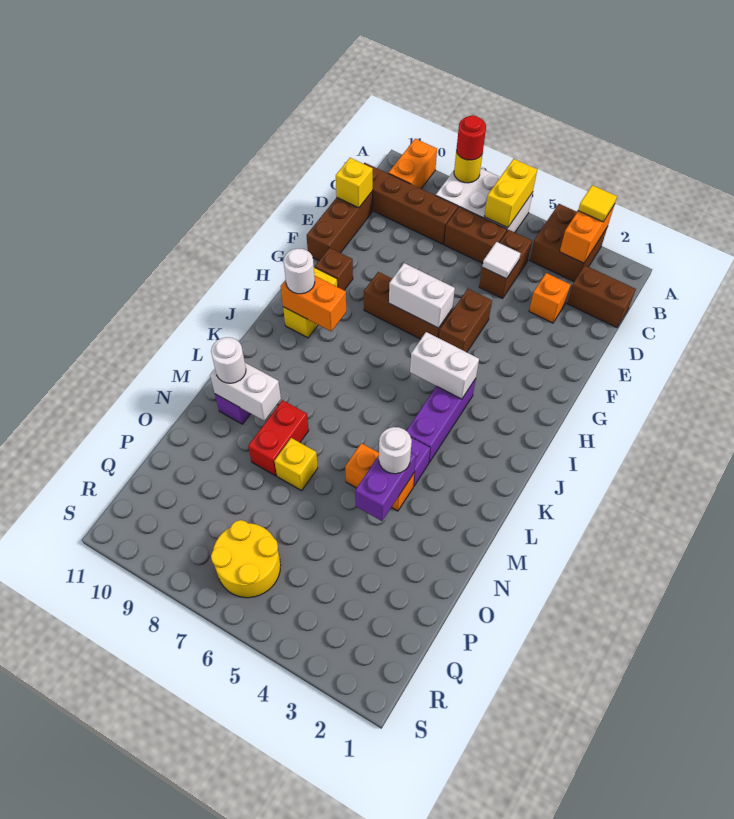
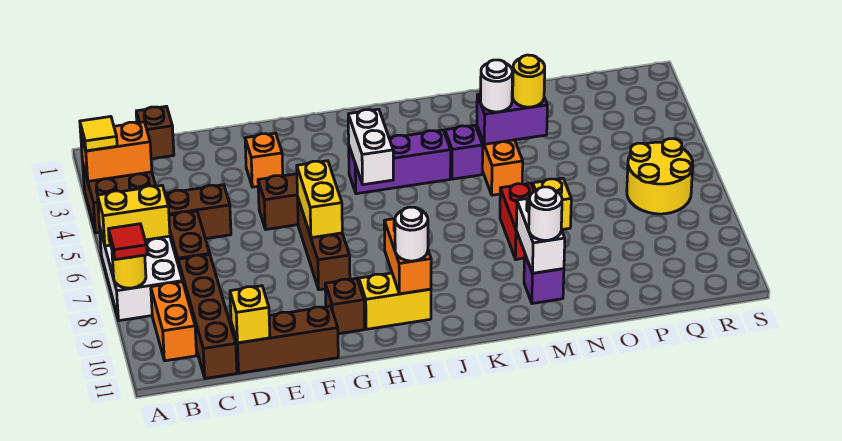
red 1x1 round brick [456,115,486,160] -> red 1x1 tile [108,224,147,260]
orange 1x2 brick [388,139,437,189] -> orange 1x2 brick turned to [151,282,197,361]
brown 1x2 brick [567,265,636,328] -> brown 1x1 brick [136,106,174,159]
orange 1x1 brick [529,273,571,323] -> orange 1x1 brick moved to [245,133,283,187]
white 1x1 tile [482,242,521,279] -> none
white 1x2 brick [389,263,455,328] -> yellow 1x2 brick [297,161,342,238]
red 1x2 brick [248,400,309,476] -> red 1x2 brick turned to [500,183,534,259]
none -> yellow 1x1 round brick [512,55,545,107]

